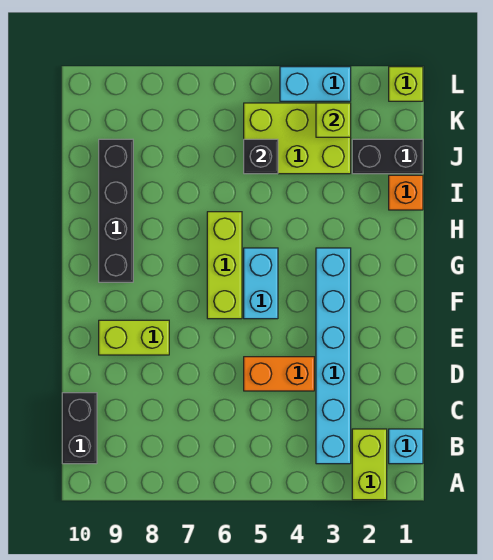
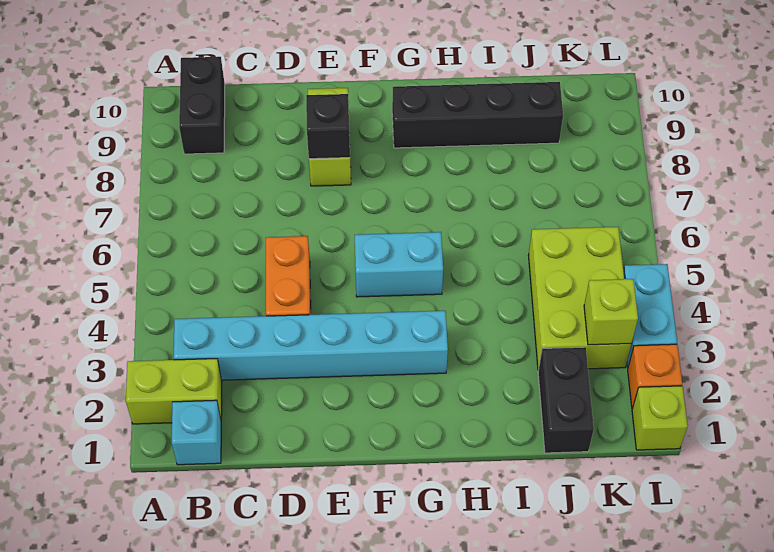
black 1x2 brick [62,393,97,464] -> black 1x2 brick turned to [179,57,225,154]
lime 1x3 brick [207,212,242,319] -> none
orange 1x1 brick [389,175,423,210] -> orange 1x1 brick moved to [628,344,682,408]
black 1x1 brick [244,139,278,174] -> black 1x1 brick moved to [306,94,350,159]

